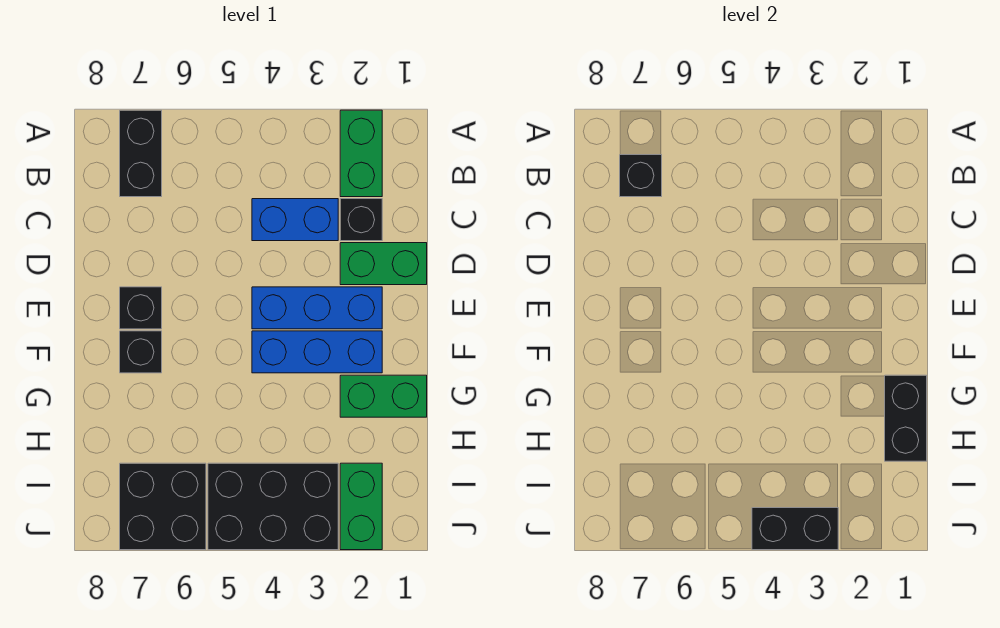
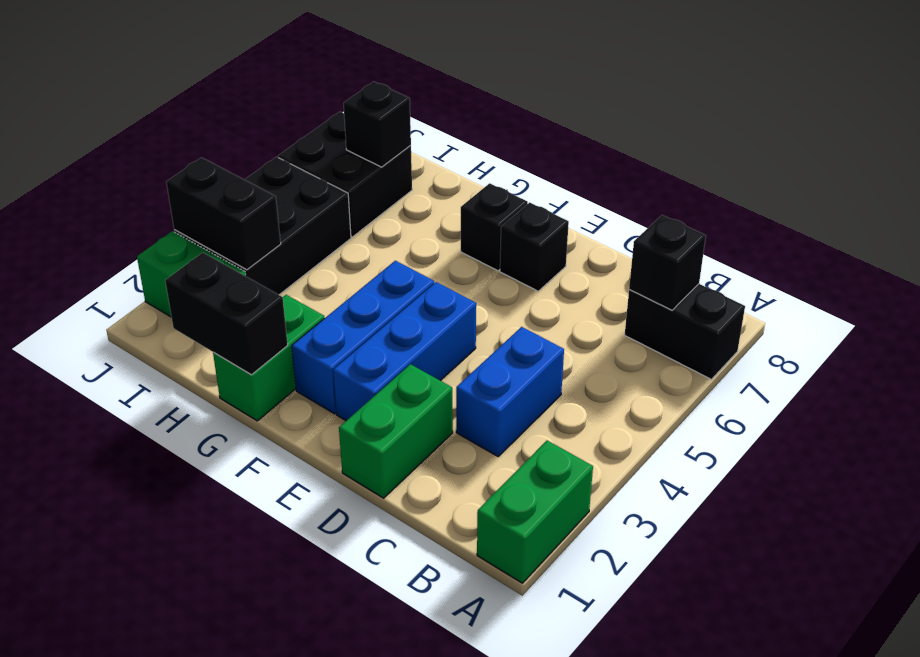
green 1x2 brick [340,110,382,197] -> green 1x2 brick turned to [477,441,593,583]
black 1x1 brick [340,199,382,241] -> black 1x1 brick moved to [344,82,411,167]
black 1x2 brick [752,508,838,550] -> black 1x2 brick turned to [166,158,281,270]

